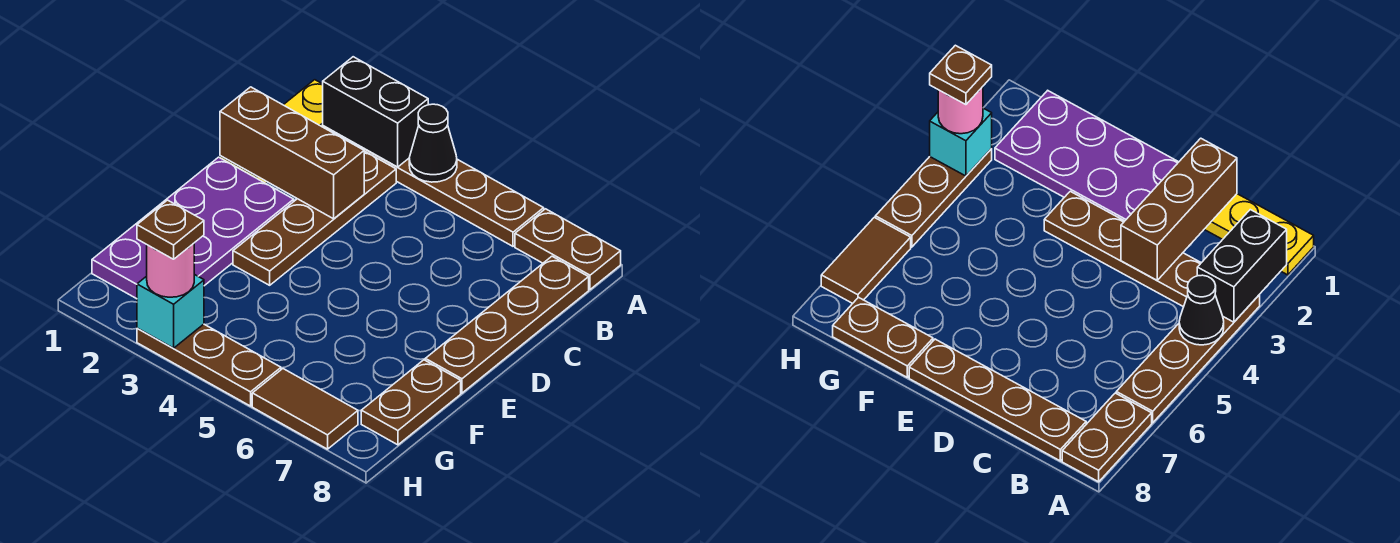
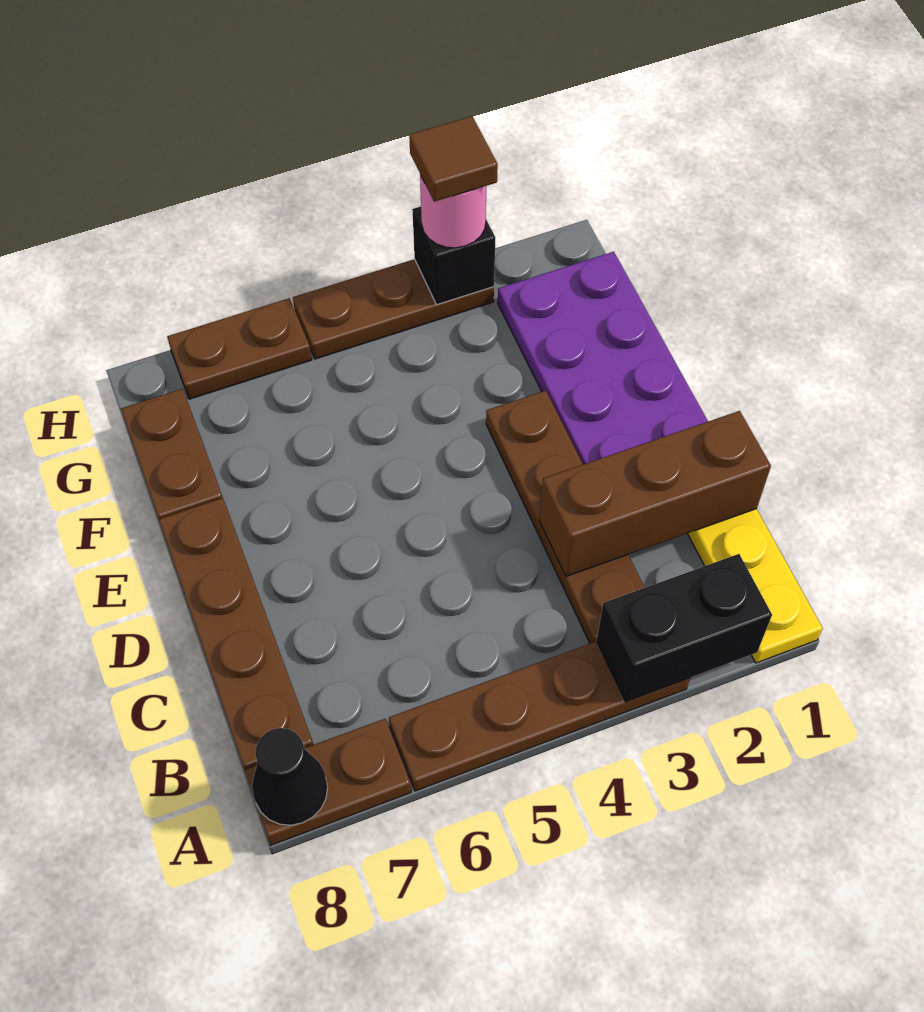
black 1x1 cone [409,104,457,182] -> black 1x1 cone moved to [252,728,328,825]
cyan 1x1 brick [137,274,204,348] -> black 1x1 brick [412,206,496,305]
brown 1x1 plate [137,200,204,259] -> brown 1x1 tile [409,116,498,202]
brown 1x2 tile [252,369,358,449] -> brown 1x2 plate [167,298,312,399]

